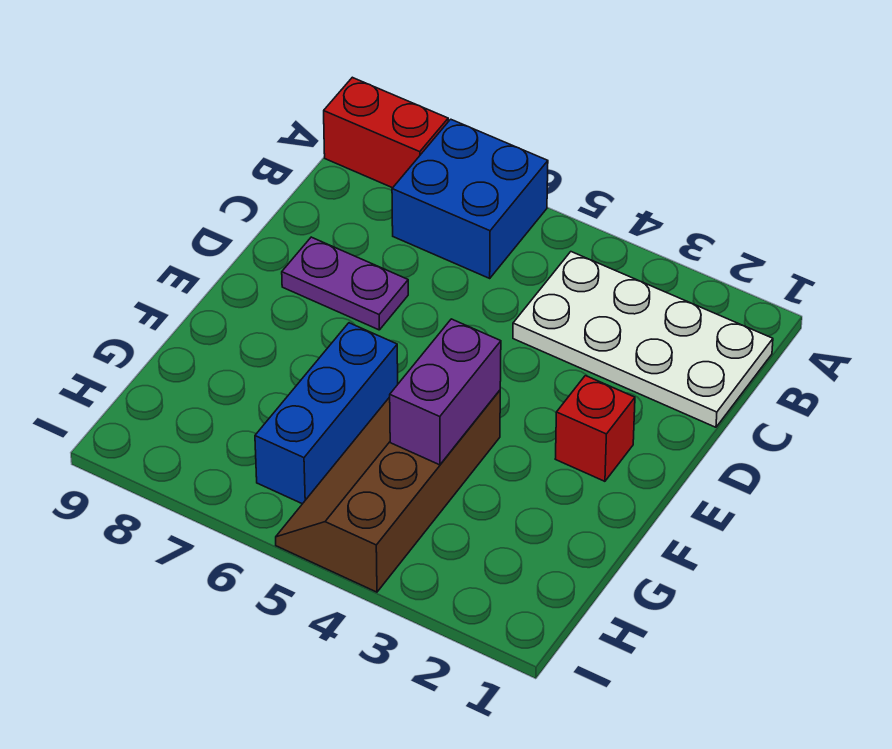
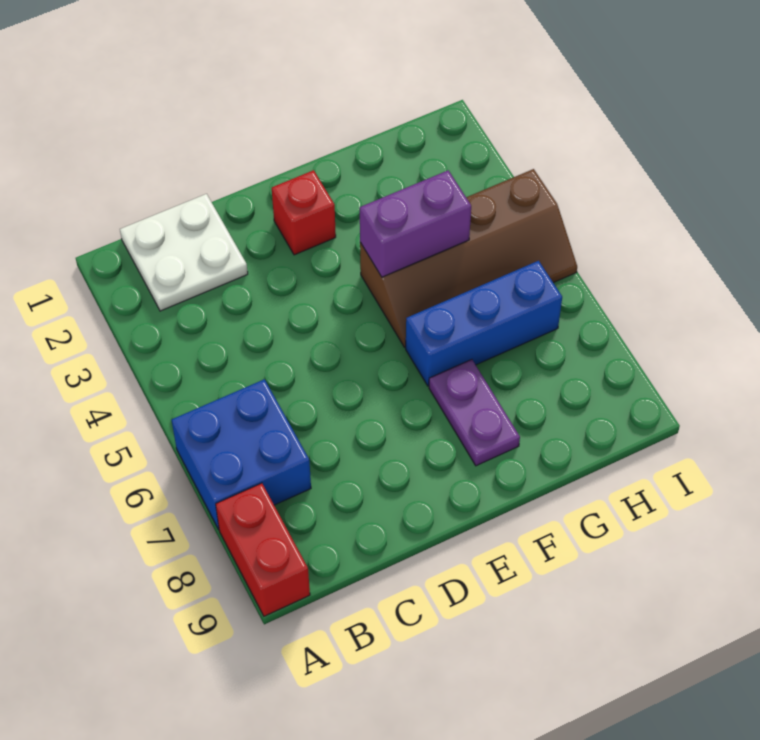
white 2x4 plate [513,252,773,427] -> white 2x2 plate [120,194,248,311]
purple 1x2 plate [282,237,408,330] -> purple 1x2 plate moved to [429,360,520,466]

